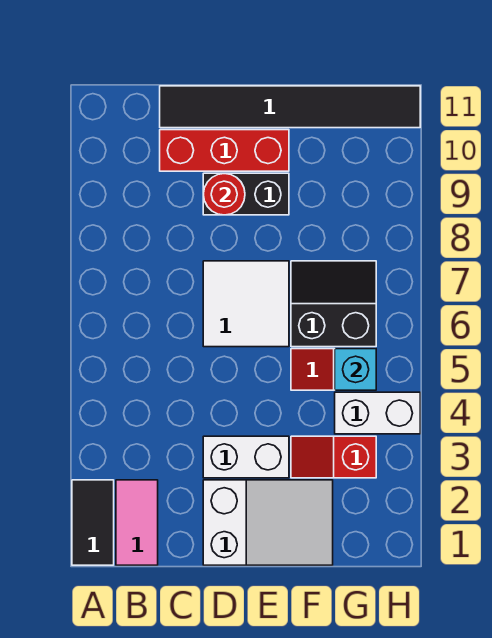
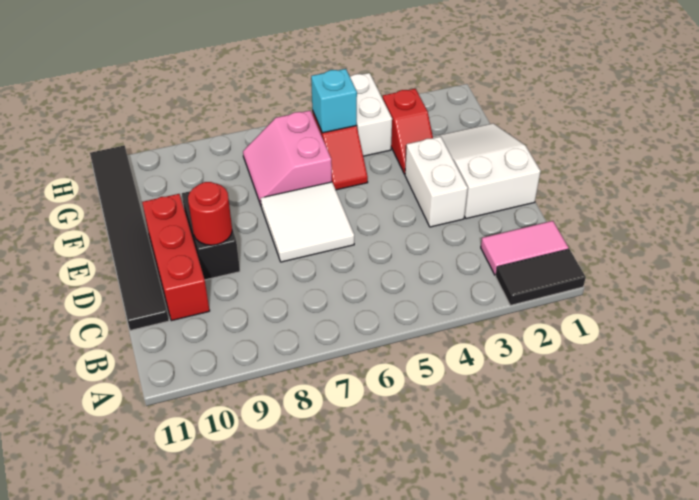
black 2x2 slope [291,261,376,347] -> pink 2x2 slope [243,110,332,205]

